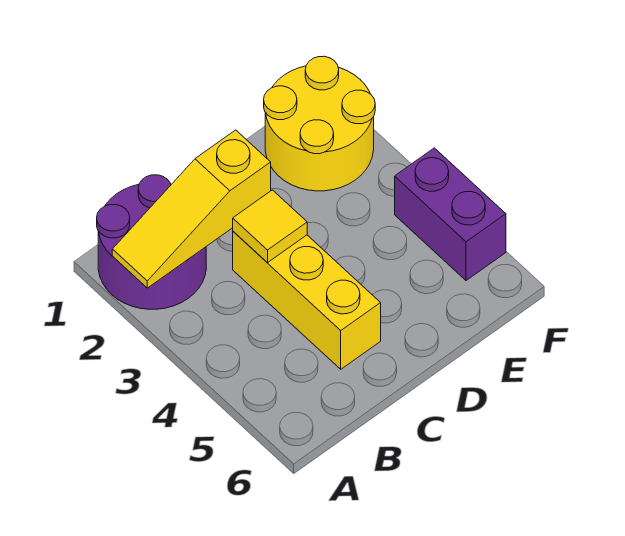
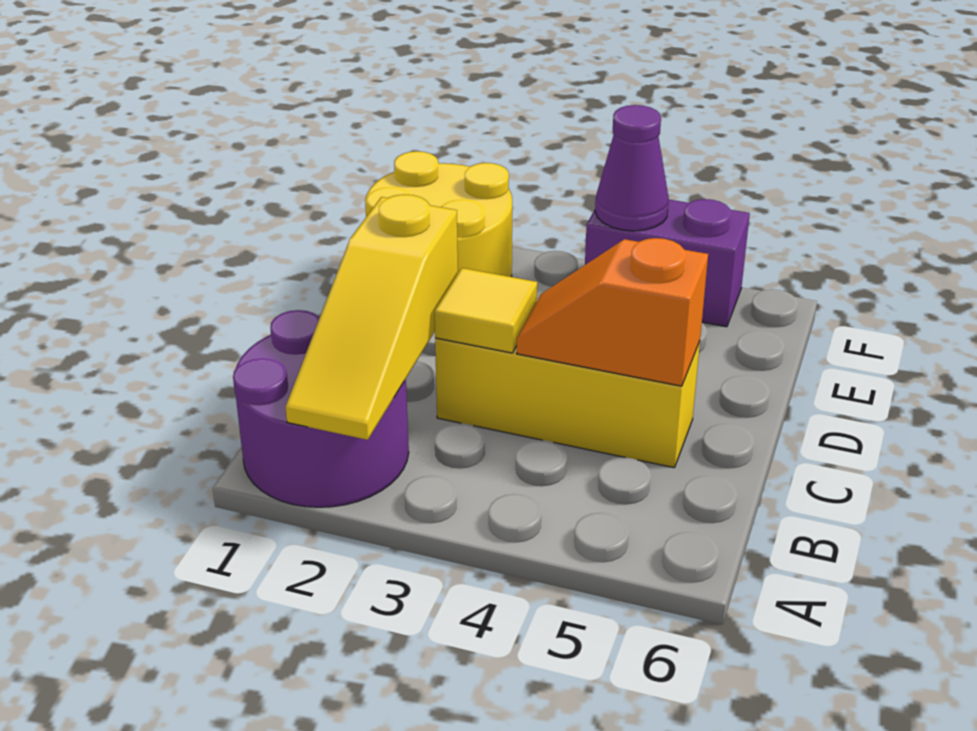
none -> orange 1x2 slope [517,238,708,386]
none -> purple 1x1 cone [595,105,669,231]

